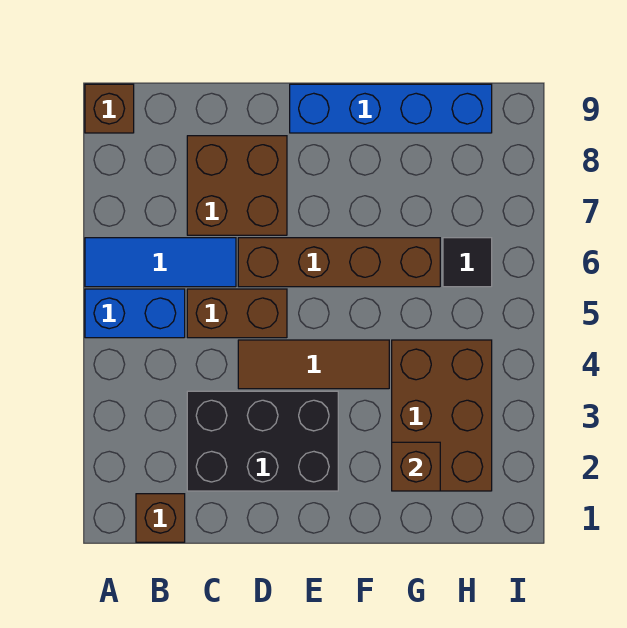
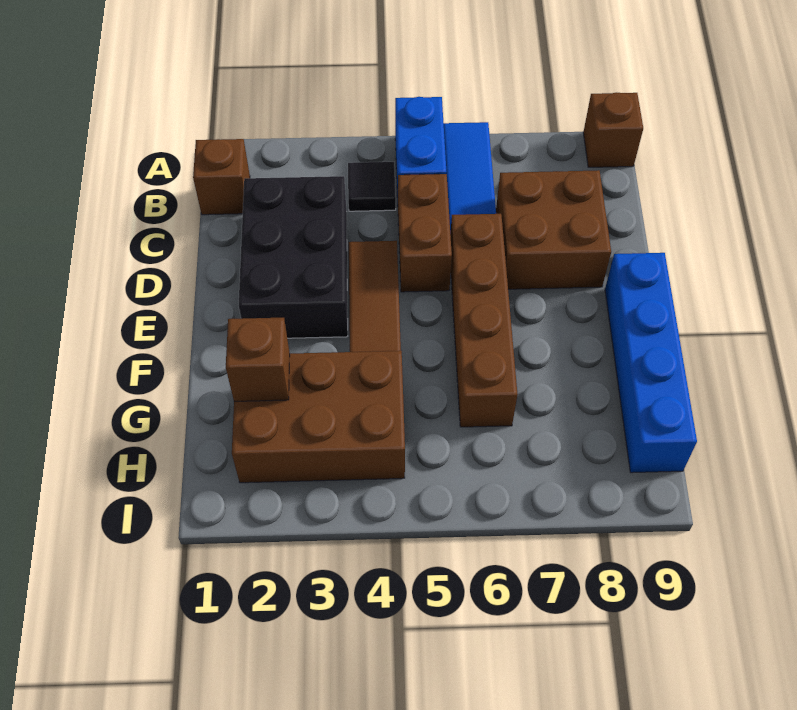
black 1x1 tile [443,238,492,287] -> black 1x1 tile moved to [348,162,396,211]

